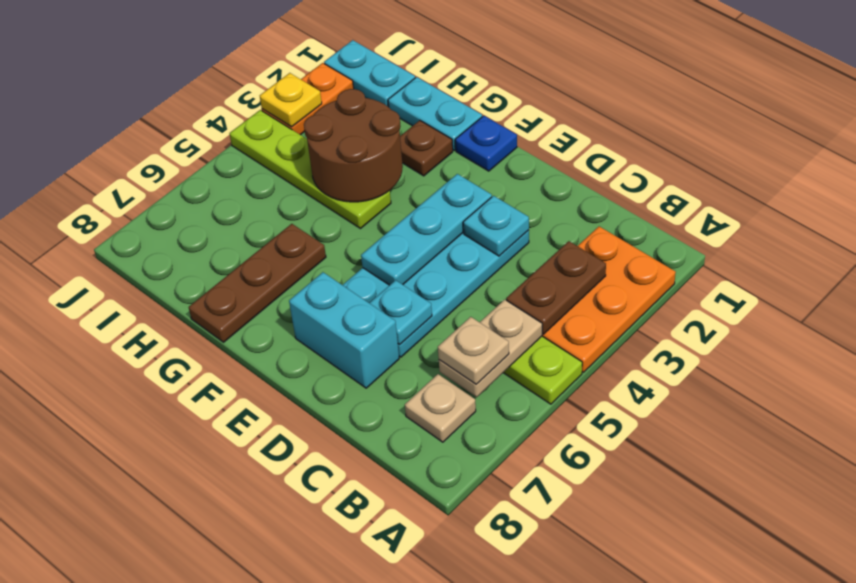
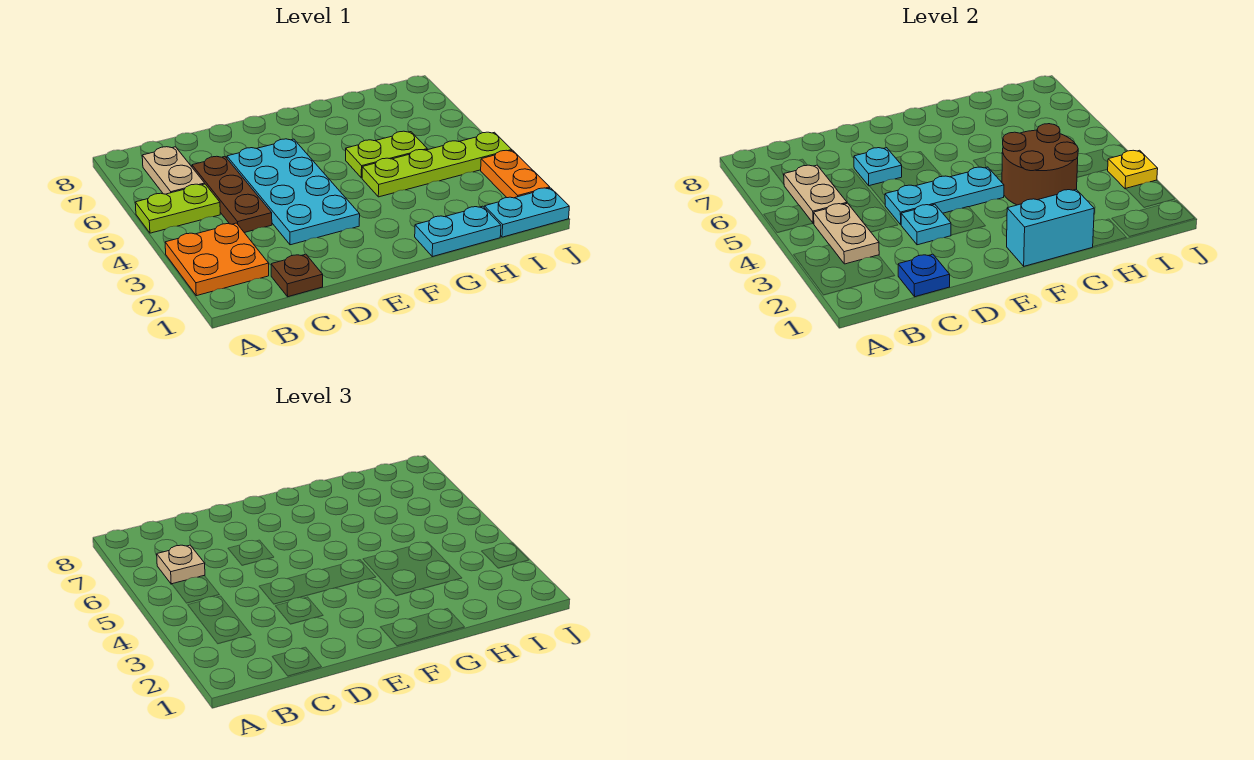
orange 2x3 plate [542,226,676,372] -> orange 2x2 plate [165,223,269,296]
brown 1x2 plate [506,241,606,334] -> tan 1x2 plate [814,203,879,264]
tan 1x1 plate [405,374,476,442] -> tan 1x2 plate [142,147,205,194]
cyan 1x2 brick [289,272,399,388] -> cyan 1x2 brick moved to [1007,189,1094,266]
cyan 1x3 plate [361,174,492,285] -> cyan 1x3 plate turned to [885,167,1004,224]
blue 1x1 plate [455,116,517,171] -> blue 1x1 plate moved to [898,254,950,297]
brown 1x1 plate [400,120,453,176] -> brown 1x1 plate moved to [271,254,323,297]
none -> lime 1x2 plate [346,131,427,178]
brown 1x3 plate [189,224,326,342] -> brown 1x3 plate moved to [192,156,272,233]

